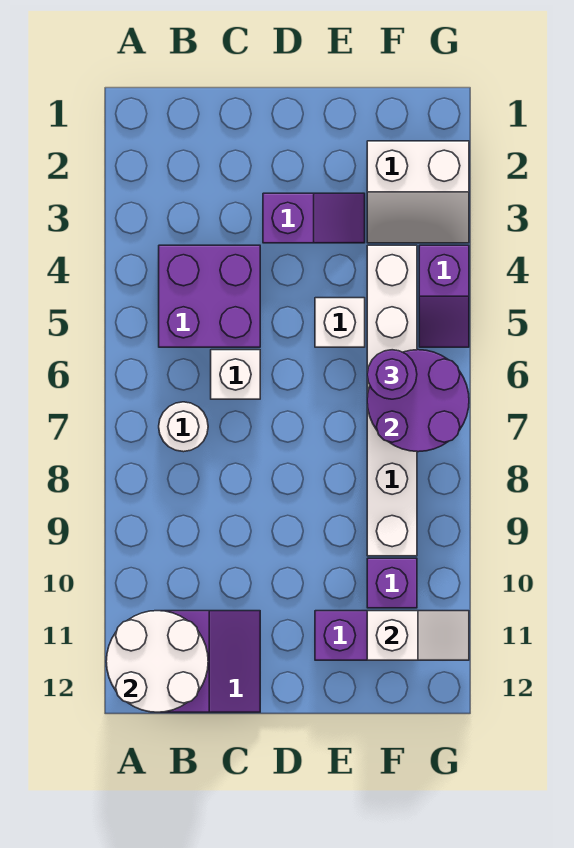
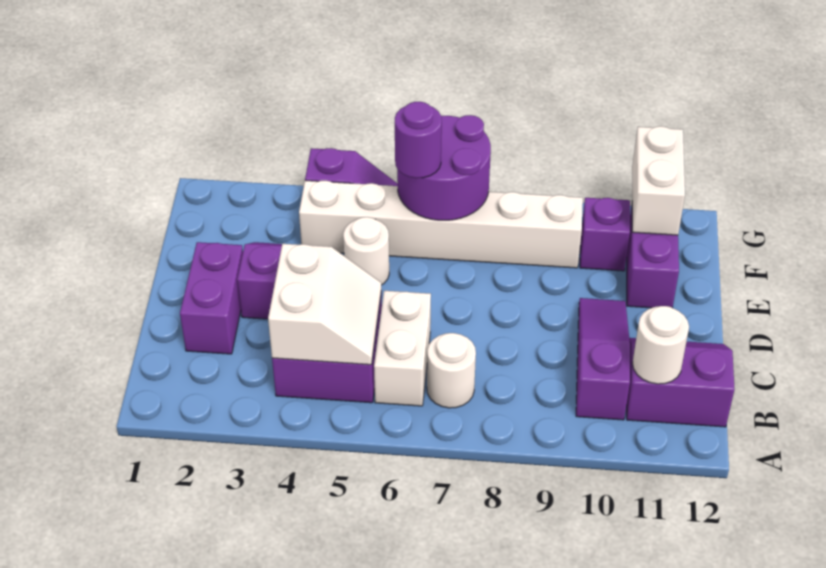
white 2x2 round brick [106,611,208,712] -> white 1x1 round brick [632,306,689,384]
none -> purple 1x3 slope [576,298,630,420]
none -> purple 1x2 brick [180,242,243,354]
white 1x1 brick [211,350,260,399] -> white 1x2 brick [374,291,431,406]
white 1x1 brick [315,298,365,347] -> white 1x1 round brick [343,217,389,285]
white 2x2 slope [367,141,469,243] -> white 2x2 slope moved to [268,244,382,365]
white 1x2 slope [367,611,469,660] -> white 1x2 brick [632,126,685,235]

